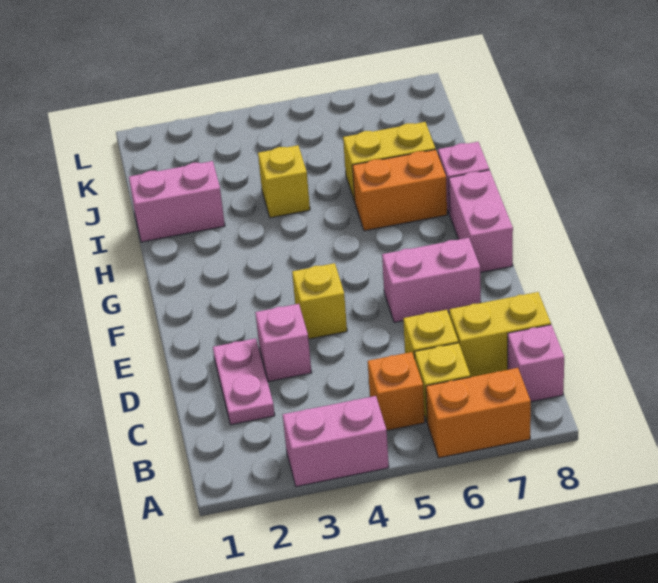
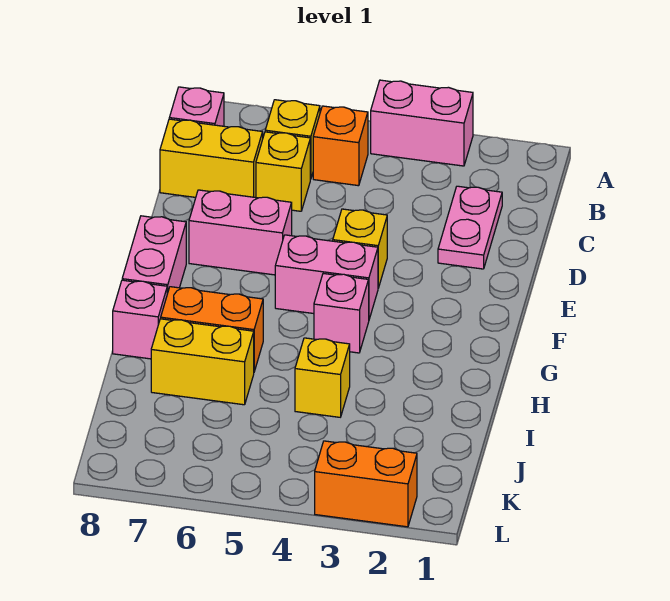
orange 1x2 brick [426,368,531,458] -> orange 1x2 brick moved to [315,441,417,527]
pink 1x1 brick [255,304,312,382] -> pink 1x1 brick moved to [314,273,369,353]
pink 1x2 brick [129,161,225,242] -> pink 1x2 brick moved to [275,235,378,319]

